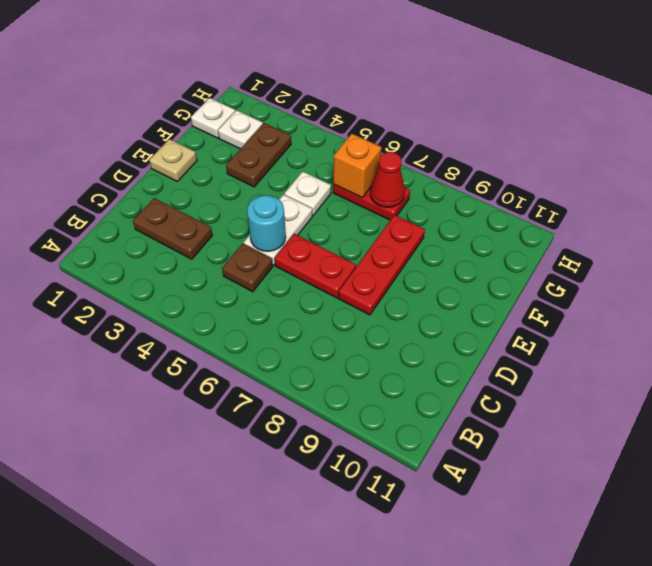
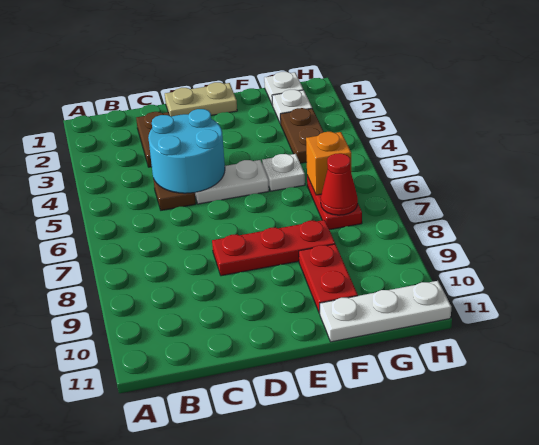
cyan 1x1 round brick [247,195,286,251] -> cyan 2x2 round brick [148,109,225,193]
red 1x2 plate [275,234,356,298] -> red 1x2 plate moved to [299,244,358,313]
tan 1x1 plate [149,139,197,181] -> tan 1x2 plate [165,82,237,117]
brown 1x2 plate [226,123,291,187] -> brown 1x2 plate turned to [280,108,324,163]
none -> white 1x3 plate [319,281,451,342]

